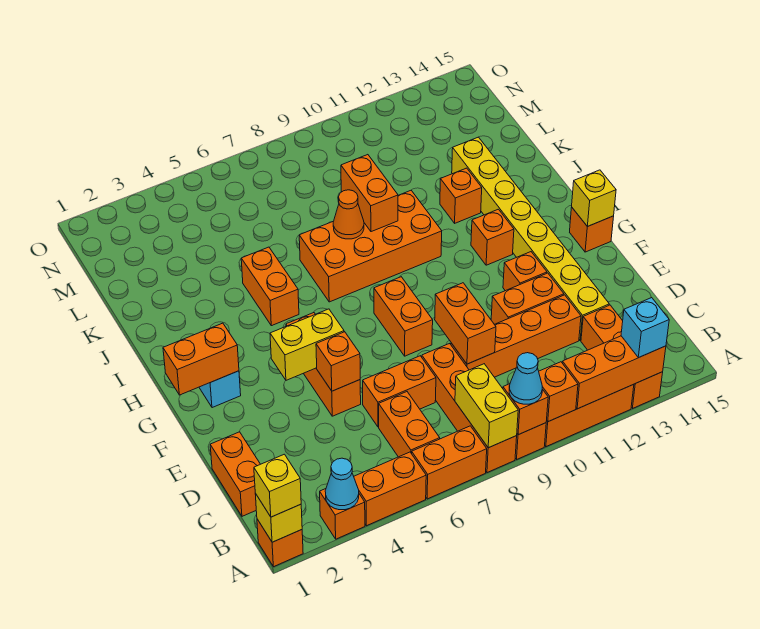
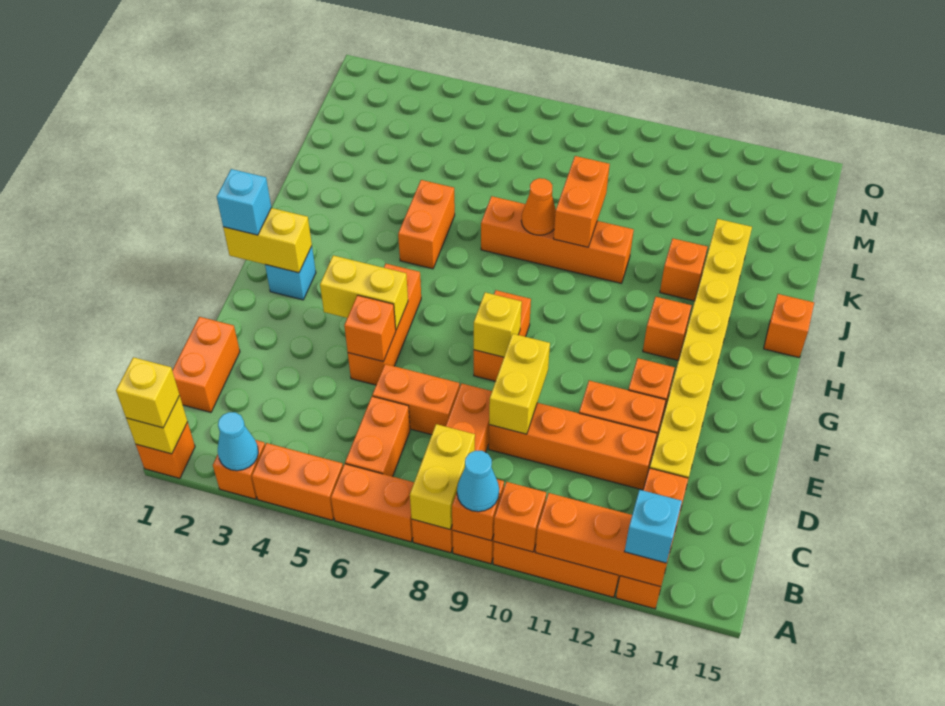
orange 1x2 brick [435,283,496,364] -> yellow 1x2 brick [489,334,550,434]
orange 1x2 brick [163,323,239,395] -> yellow 1x2 brick [223,208,312,273]
none -> cyan 1x1 brick [217,169,271,235]
orange 1x1 brick [570,207,614,252] -> orange 1x1 brick moved to [764,294,814,358]
yellow 1x1 brick [572,170,616,227] -> yellow 1x1 brick moved to [474,292,522,357]
orange 2x4 brick [299,191,442,302] -> orange 1x4 brick [481,196,634,283]

